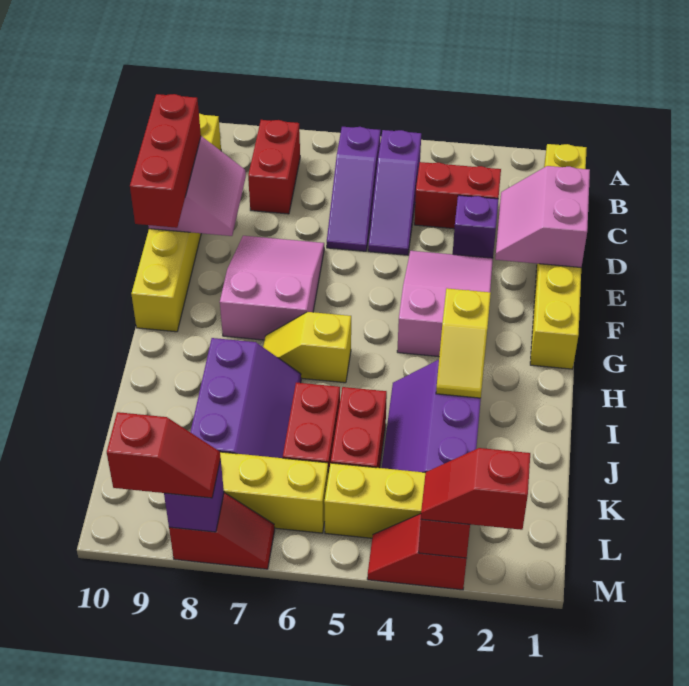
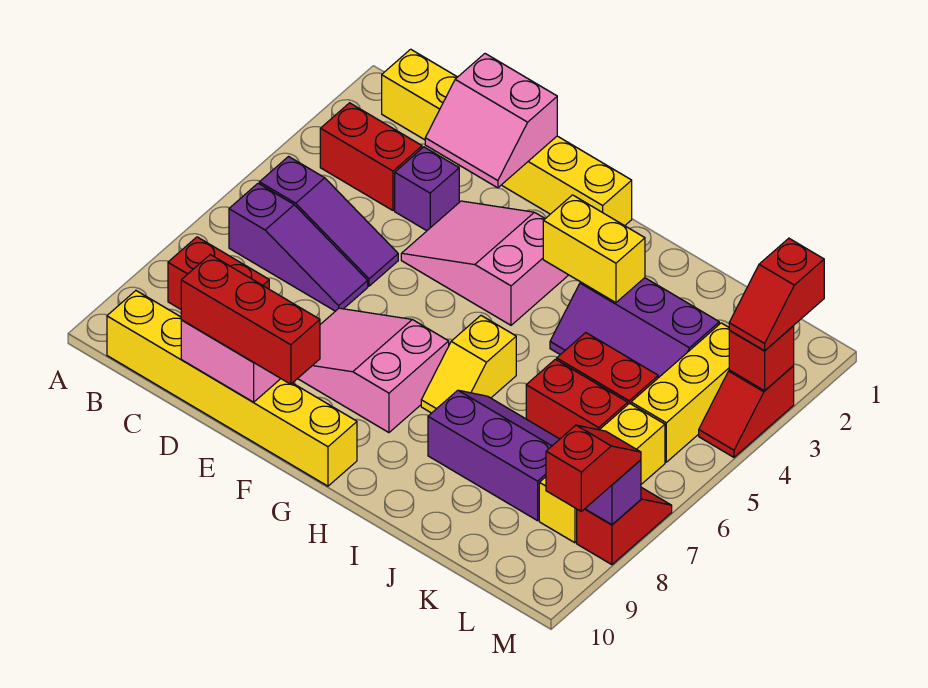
red 1x2 brick [414,162,501,229] -> red 1x2 brick turned to [320,103,422,210]
yellow 1x2 slope [436,288,491,398] -> yellow 1x2 brick [543,195,645,303]

